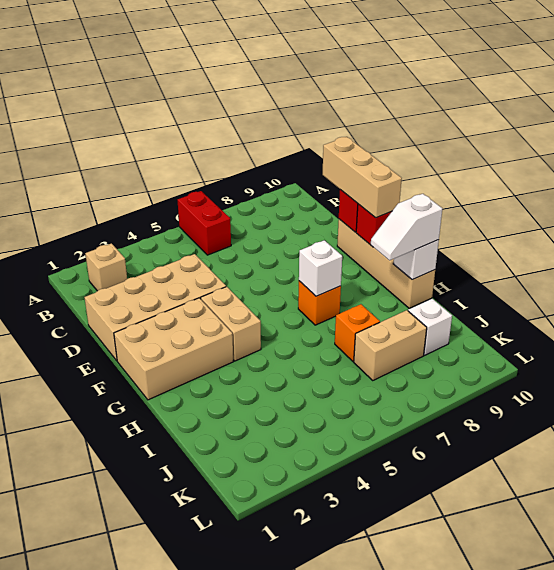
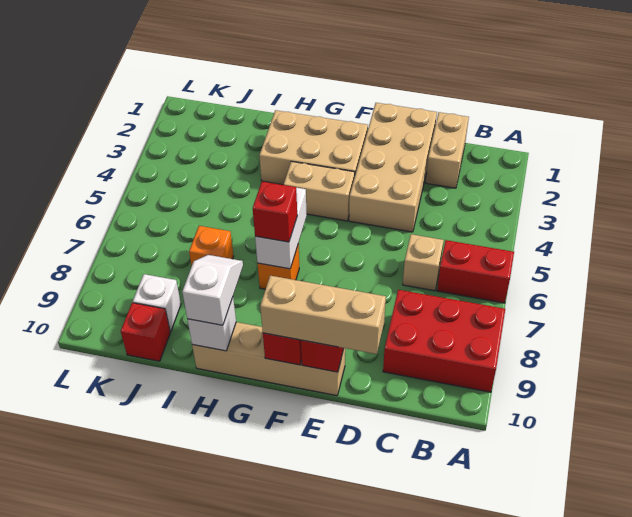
none -> red 2x3 brick [383,290,505,392]
tan 1x1 brick [85,243,127,291] -> tan 1x1 brick moved to [403,234,444,291]
tan 2x3 brick [114,298,233,400] -> tan 2x3 brick turned to [259,110,368,185]
white 1x1 brick [299,240,342,296] -> white 1x2 brick [255,188,307,269]
none -> red 1x1 brick [253,181,297,242]
tan 1x2 brick [354,310,427,380] -> tan 1x2 brick moved to [426,112,469,188]
none -> red 1x1 brick [121,303,170,361]

